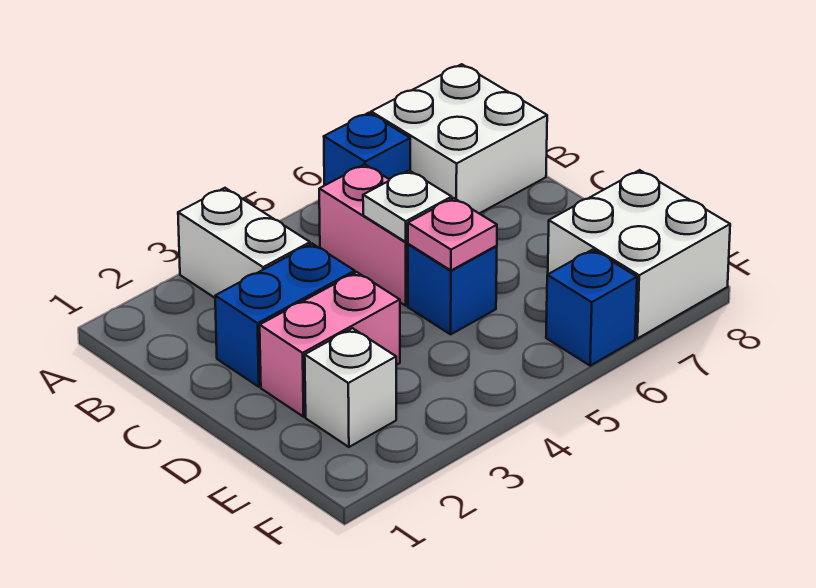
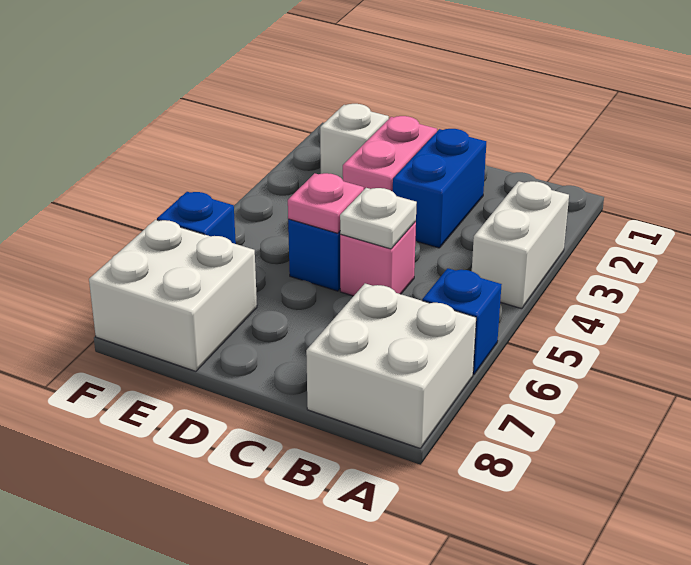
white 1x2 brick [178,188,310,298] -> white 1x2 brick turned to [472,181,569,309]
pink 1x2 brick [319,164,408,306] -> pink 1x1 brick [340,221,416,296]

